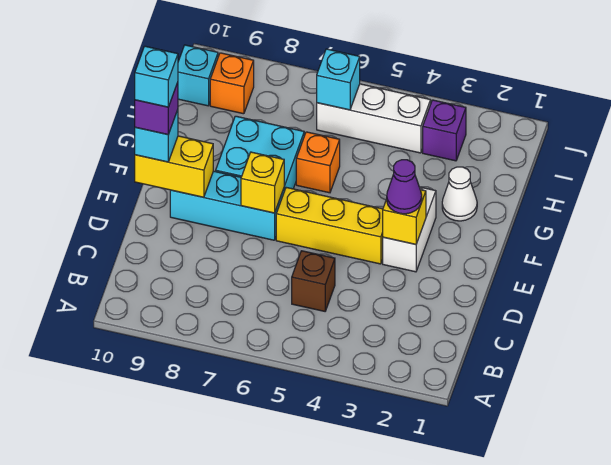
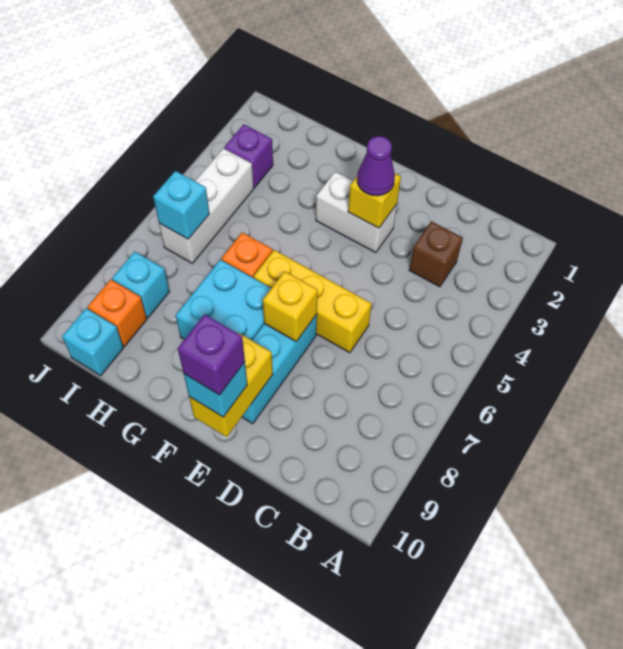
brown 1x1 brick [292,251,335,311] -> brown 1x1 brick moved to [409,221,463,287]
yellow 1x3 brick [276,187,383,264] -> yellow 1x3 brick turned to [254,250,372,353]
cyan 1x1 brick [135,46,178,107] -> cyan 1x1 brick moved to [112,252,170,318]
white 1x1 cone [442,167,477,221] -> none

